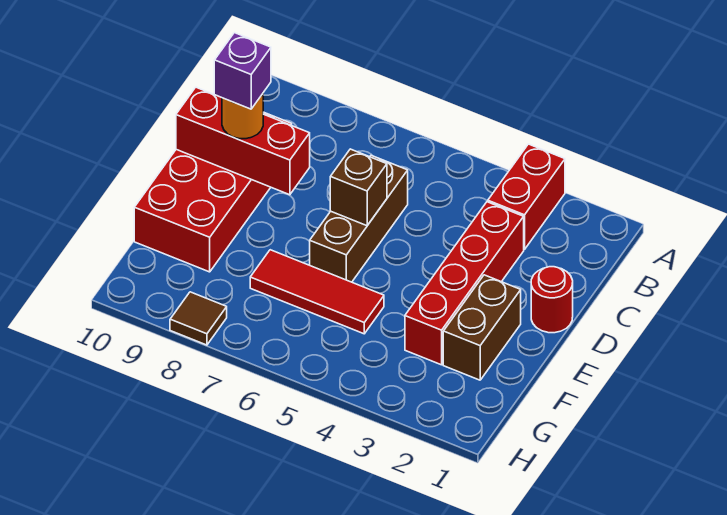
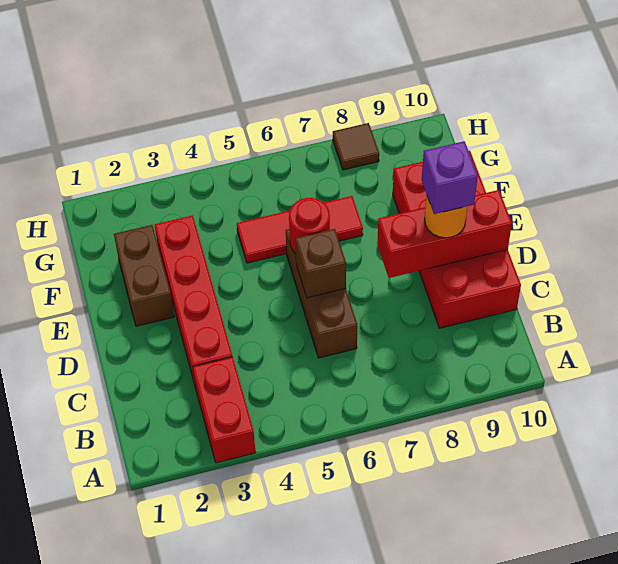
red 1x1 round brick [531,267,573,333] -> red 1x1 round brick moved to [289,198,330,253]

